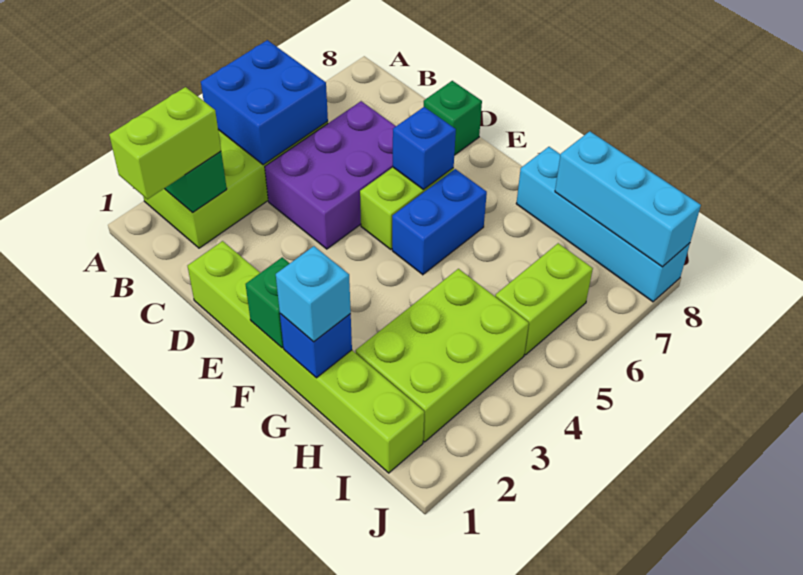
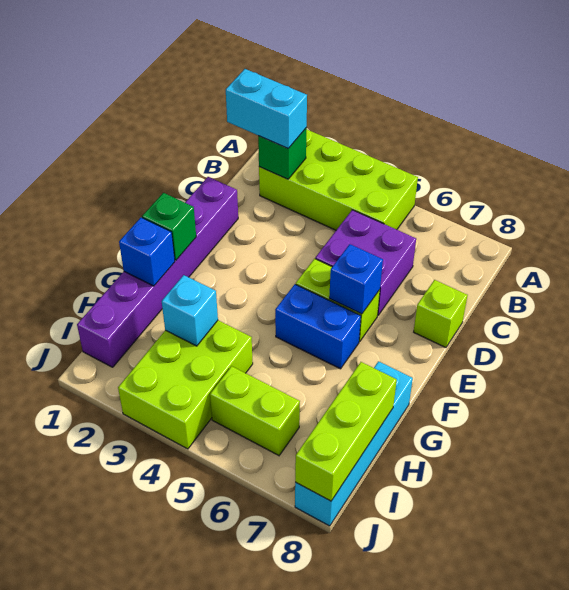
blue 2x2 brick [201,40,328,165] -> none
lime 1x2 brick [109,87,221,199] -> cyan 1x2 brick [226,69,307,148]
purple 2x3 brick [265,101,396,249] -> purple 2x2 brick [315,210,416,315]
lime 1x6 brick [188,241,424,473] -> purple 1x6 brick [77,177,238,367]
green 1x1 brick [424,81,482,155] -> lime 1x1 brick [414,280,467,348]
cyan 1x1 brick [276,246,351,342] -> cyan 1x1 brick moved to [162,275,218,346]
lime 2x3 brick [356,269,529,442] -> lime 2x3 brick turned to [118,320,253,449]
cyan 1x3 brick [555,131,701,267] -> lime 1x3 brick [295,362,397,501]

